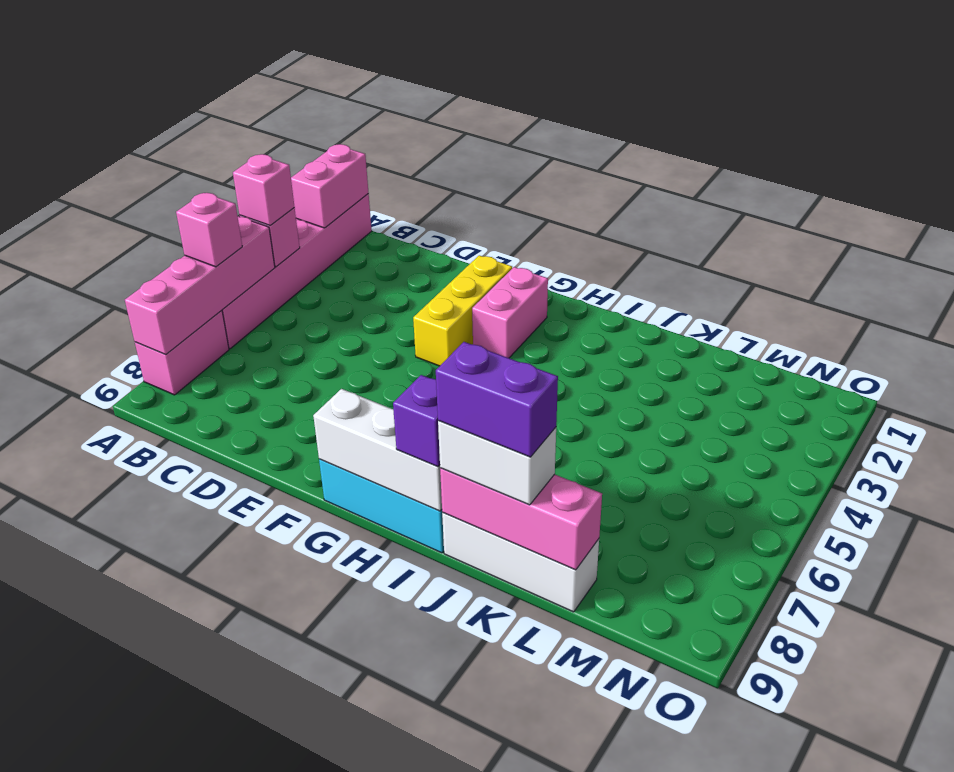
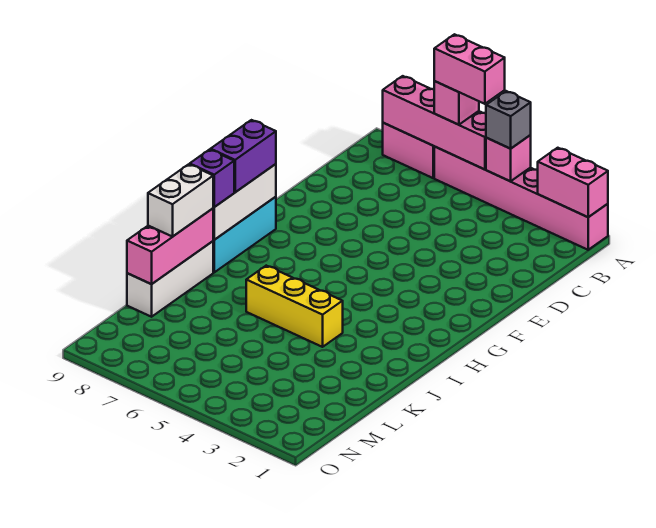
pink 1x1 brick [233,154,295,226] -> grey 1x1 brick [486,91,531,149]
yellow 1x3 brick [413,255,512,366] -> yellow 1x3 brick moved to [246,266,343,347]
pink 1x2 brick [472,267,548,358] -> pink 1x2 brick moved to [434,34,505,104]
purple 1x2 brick [436,342,558,457] -> purple 1x2 brick moved to [211,120,276,192]

